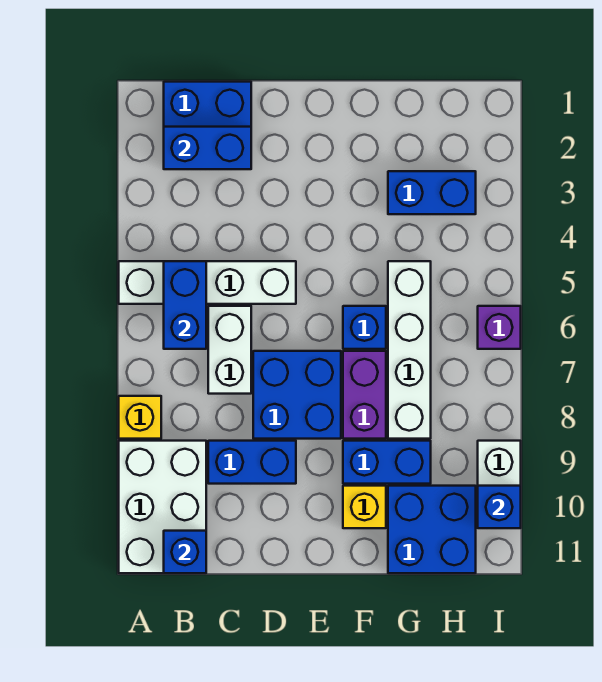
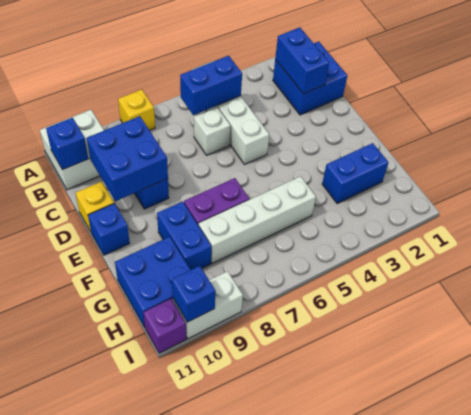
white 2x3 brick [119,441,206,573] -> white 2x2 brick [40,110,104,190]
white 1x2 brick [208,306,251,394] -> white 1x1 brick [194,107,231,155]
blue 2x2 brick [253,351,341,439] -> blue 2x2 brick moved to [87,116,168,201]
blue 1x1 brick [343,306,386,349] -> blue 1x1 brick moved to [88,203,130,255]
yellow 1x1 brick [343,486,386,528] -> yellow 1x1 brick moved to [76,182,114,232]
blue 1x2 brick [388,171,476,214] -> blue 1x2 brick turned to [322,143,388,204]
purple 1x1 brick [478,306,521,349] -> purple 1x1 brick moved to [143,299,186,353]

